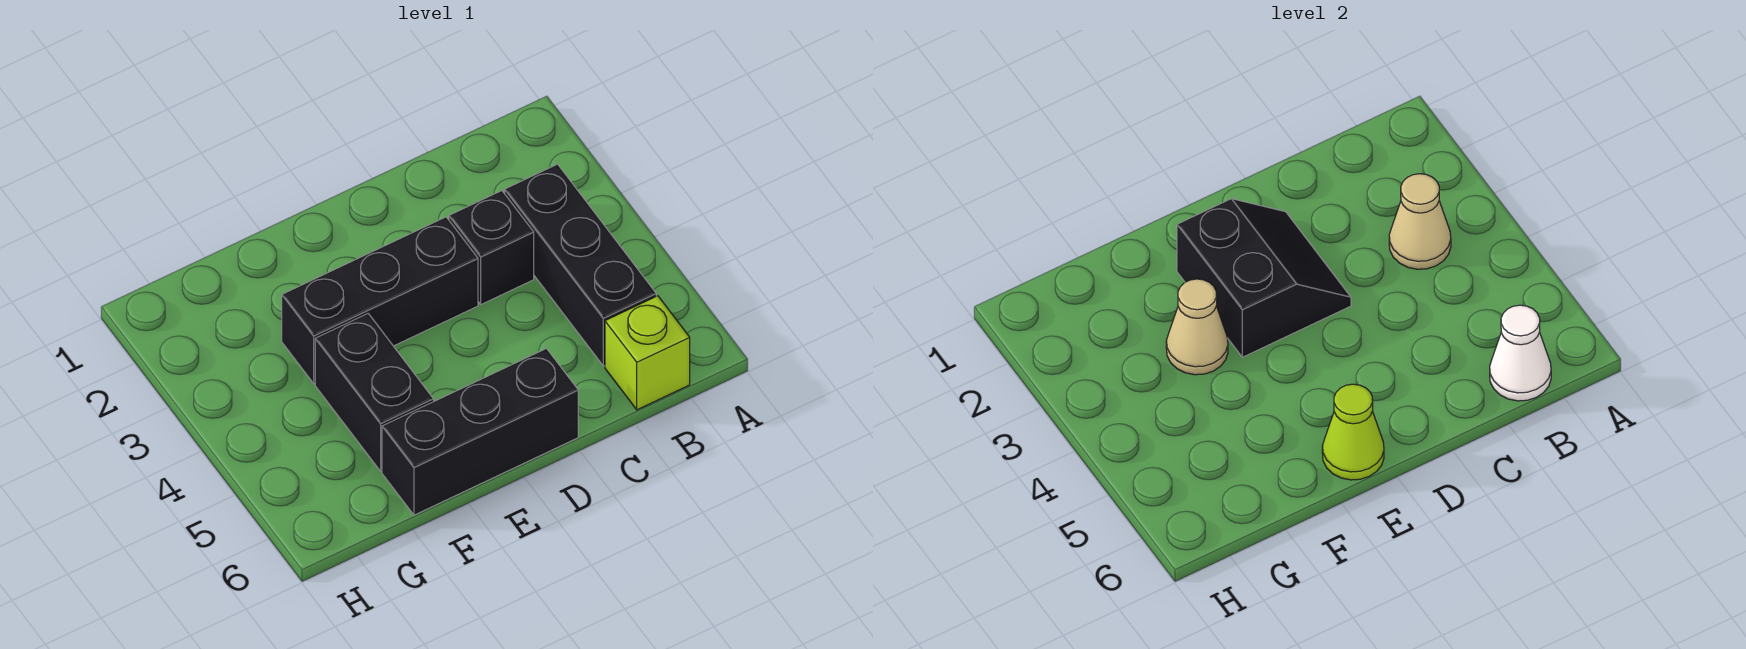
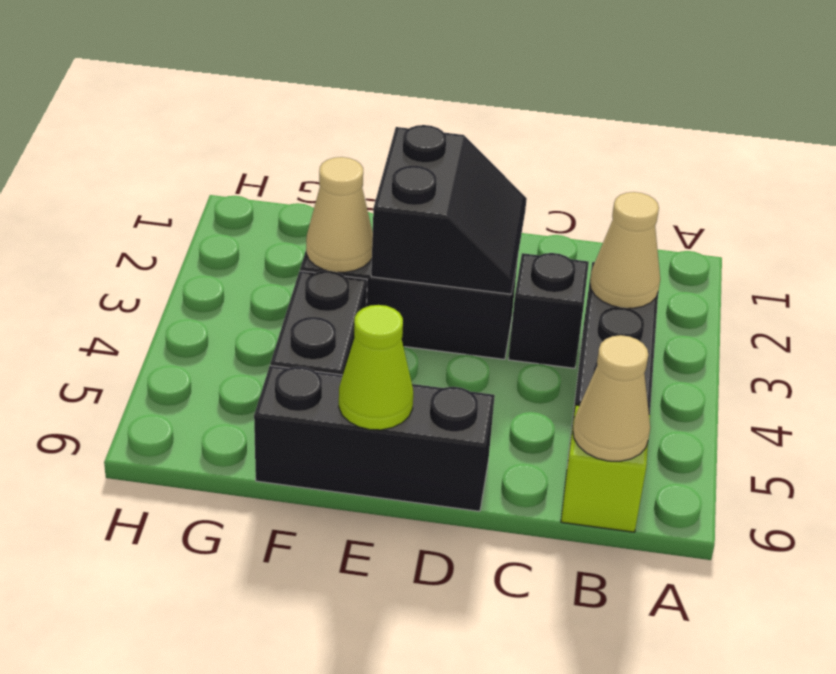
white 1x1 cone [1490,305,1551,401] -> tan 1x1 cone [573,335,650,461]

